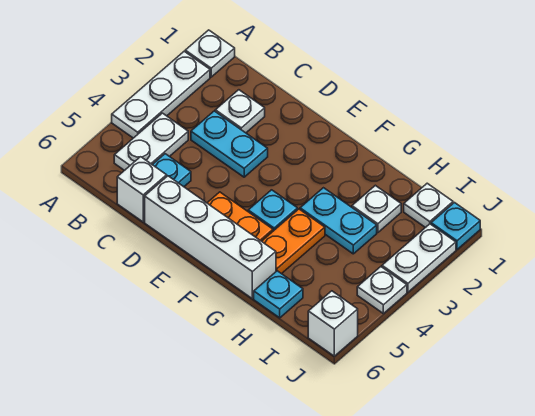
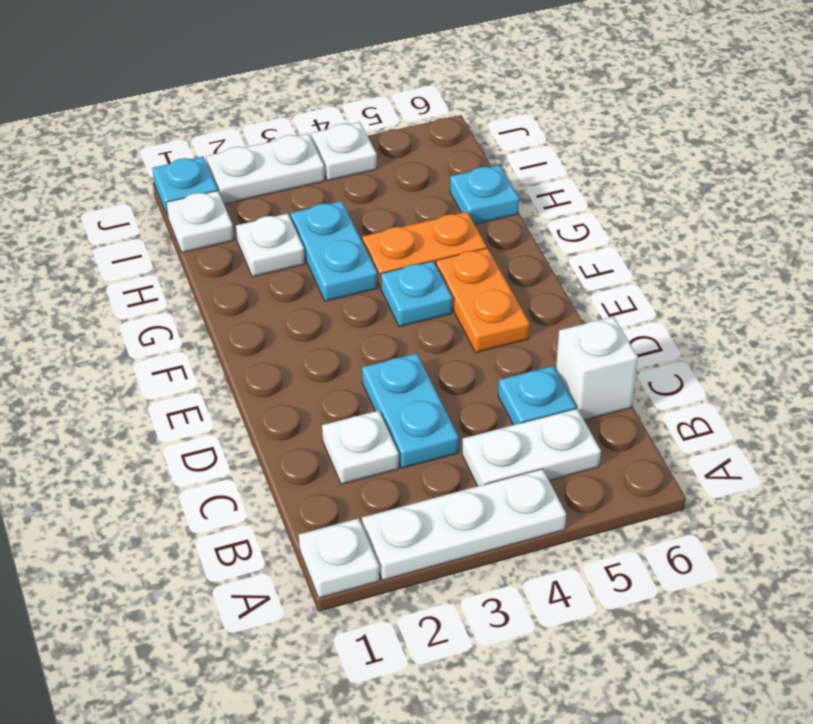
white 1x4 brick [145,176,276,299] -> none
white 1x1 brick [308,291,358,356] -> none

